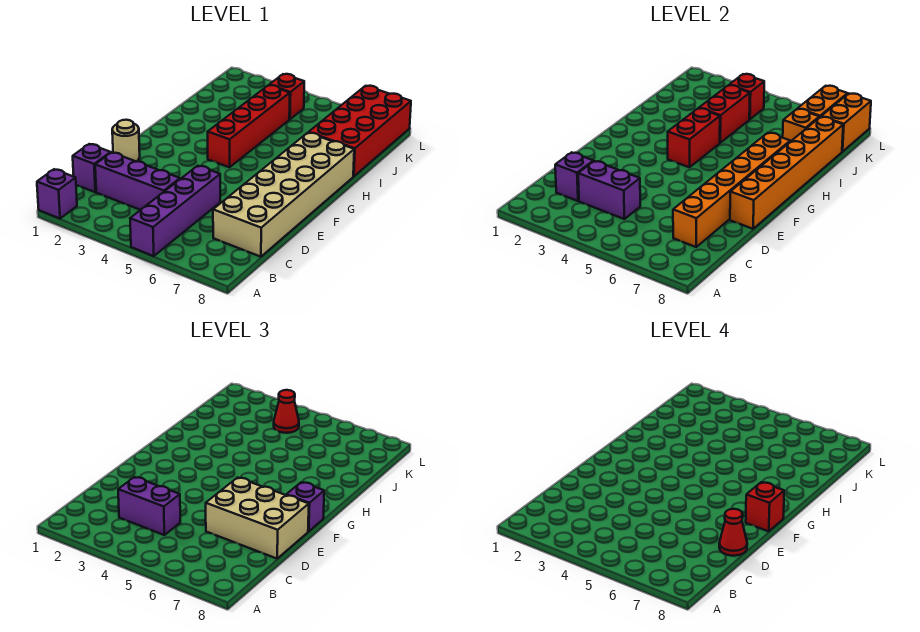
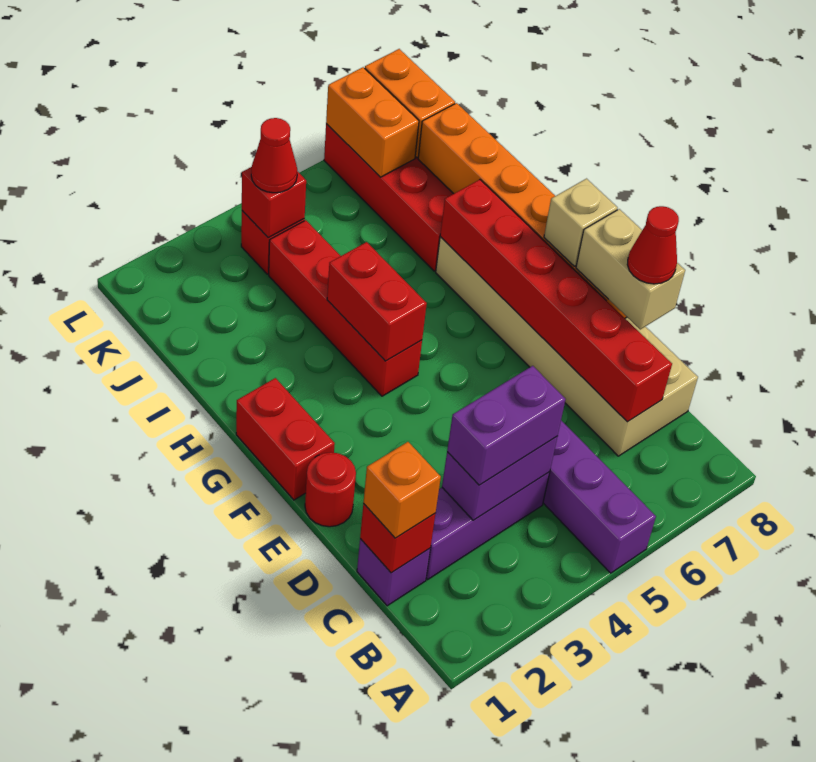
purple 1x1 brick [37,169,77,218] -> none
purple 1x1 brick [555,152,593,201] -> none
orange 1x6 brick [673,133,790,247] -> red 1x6 brick [440,180,672,422]
tan 2x3 brick [206,478,309,559] -> tan 1x2 brick [576,209,685,329]
tan 1x1 round brick [112,120,140,162] -> red 1x1 round brick [305,452,356,527]
purple 1x1 brick [287,482,324,531] -> tan 1x1 brick [544,179,617,266]
red 1x1 brick [746,482,784,531] -> red 1x1 brick moved to [360,504,435,573]
red 1x2 brick [699,85,750,143] -> red 1x2 brick moved to [236,378,335,500]
orange 1x1 brick [783,109,819,142] -> orange 1x1 brick moved to [363,442,441,538]

